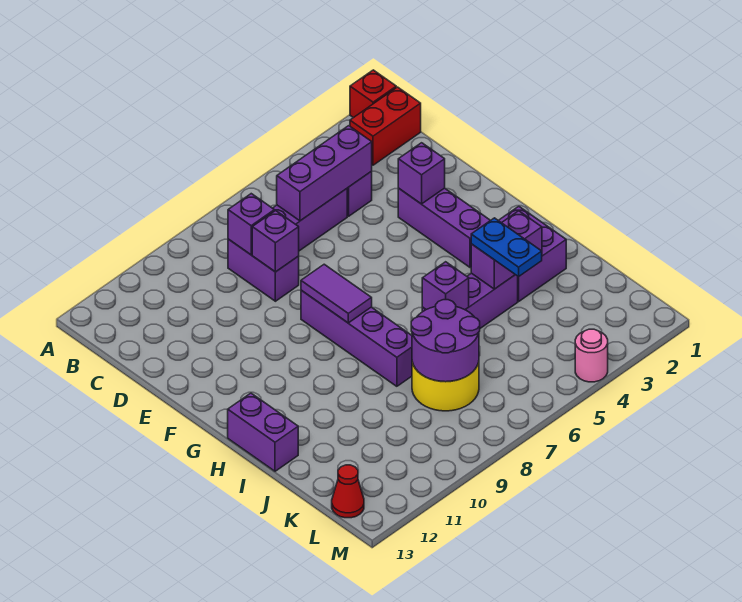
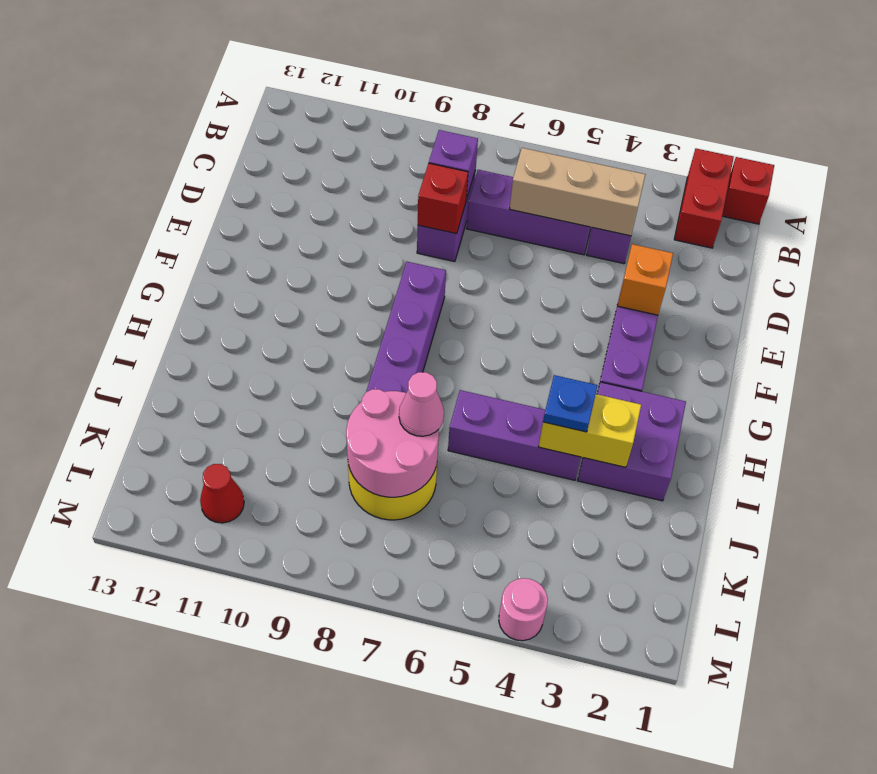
red 1x2 brick [350,87,421,165] -> red 1x2 brick turned to [674,149,734,248]
purple 1x3 brick [277,126,372,221] -> tan 1x3 brick [510,148,645,236]
purple 1x1 brick [252,211,299,272] -> red 1x1 brick [418,163,468,234]
purple 1x1 brick [398,143,445,204] -> orange 1x1 brick [618,244,673,315]
purple 1x2 tile [301,264,372,323] -> none
purple 1x2 brick [228,393,298,471] -> none
purple 1x2 brick [471,211,542,289] -> yellow 1x2 brick [538,394,641,467]
blue 1x2 plate [471,218,542,277] -> blue 1x1 plate [543,375,598,432]
purple 1x1 brick [422,262,469,310] -> none
purple 2x2 round brick [411,300,480,382] -> pink 2x2 round brick [346,389,439,497]
none -> pink 1x1 cone [399,372,444,436]
red 1x1 cone [332,465,364,518] -> red 1x1 cone moved to [200,464,244,523]

